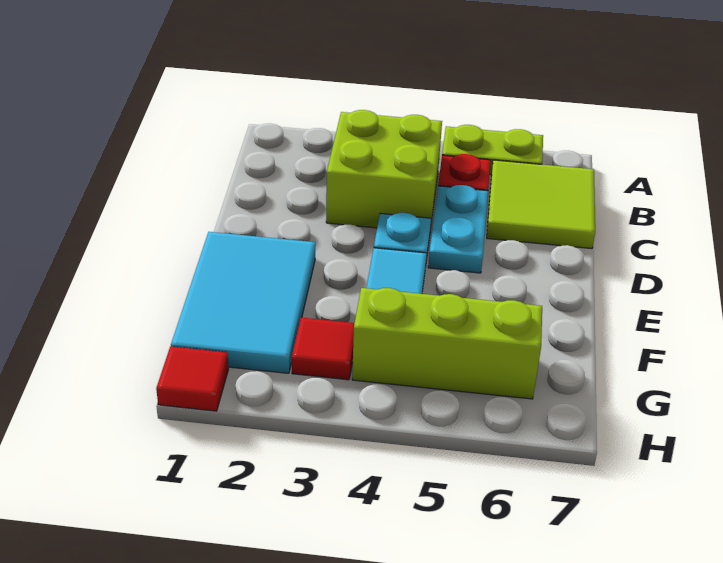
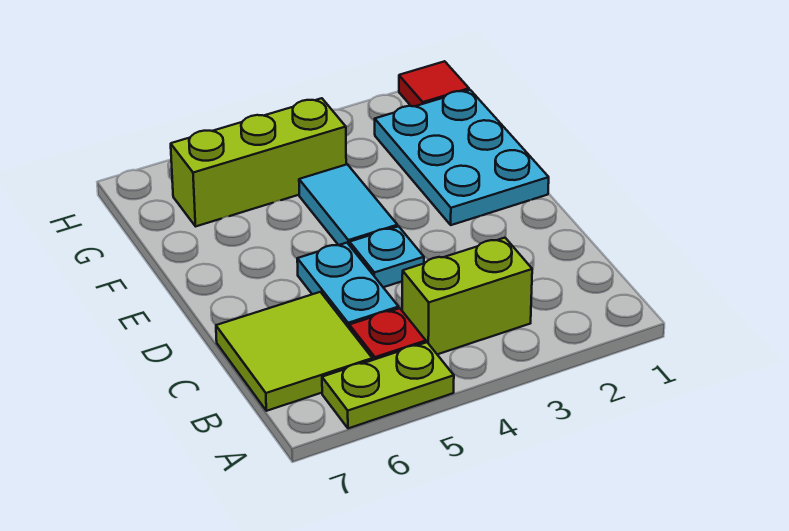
lime 2x2 brick [326,110,442,230] -> lime 1x2 brick [402,238,532,354]
cyan 2x3 tile [171,232,315,373] -> cyan 2x3 plate [375,90,549,225]
red 1x1 tile [292,318,354,380] -> none

